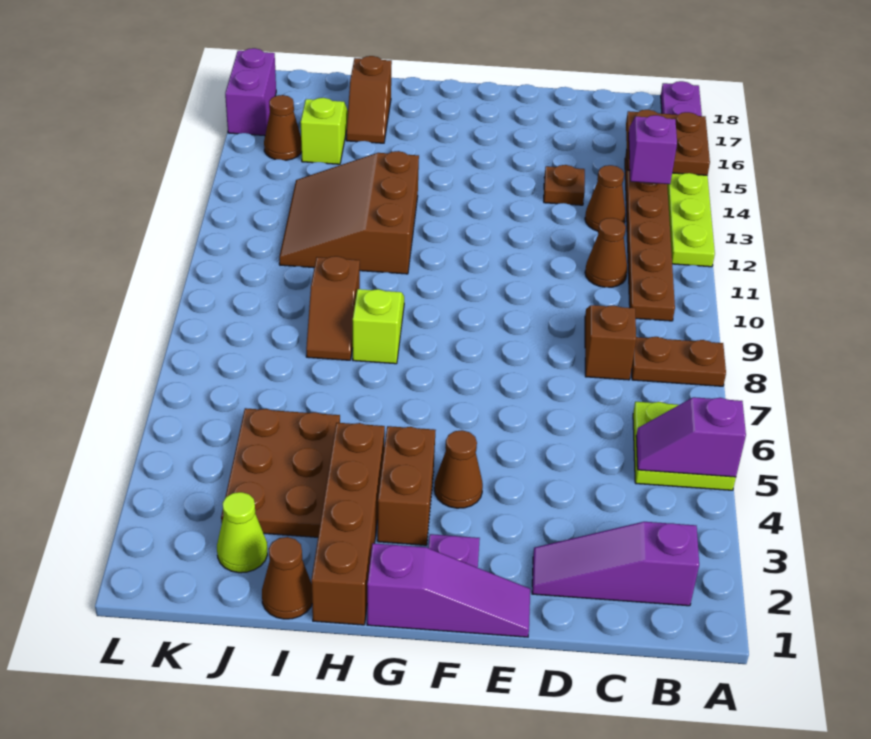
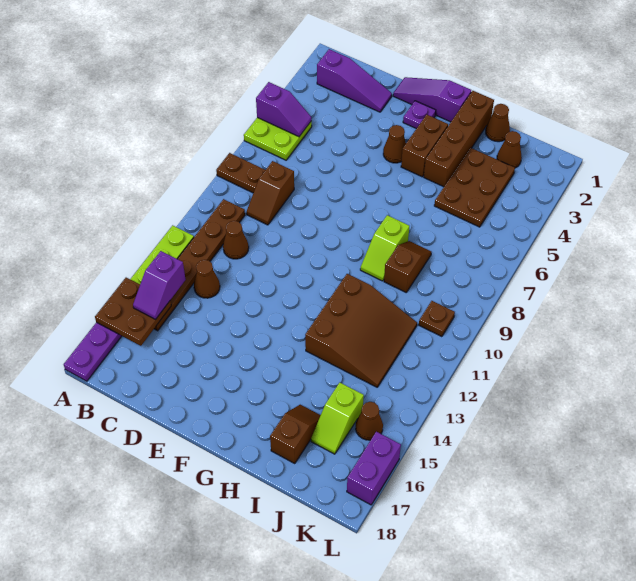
brown 1x1 plate [544,165,585,205] -> brown 1x1 plate moved to [419,301,455,337]
lime 1x1 cone [217,492,267,573] -> brown 1x1 cone [497,131,522,168]

